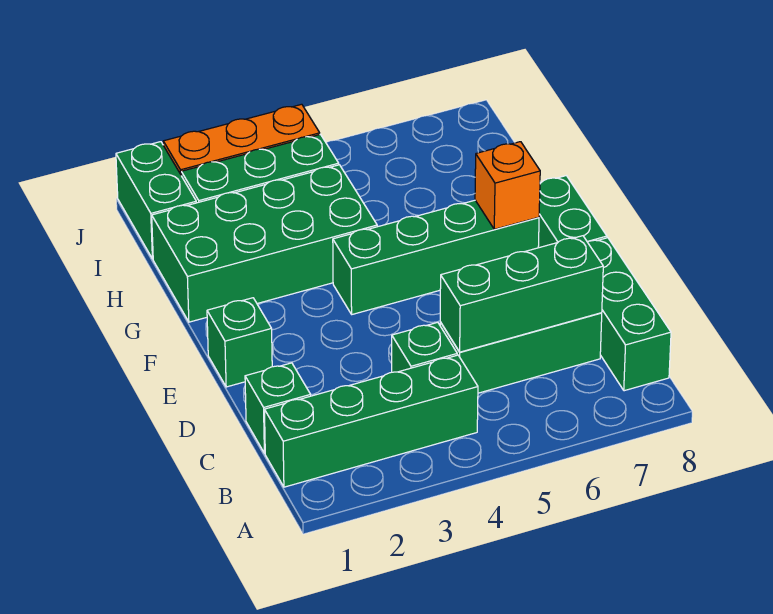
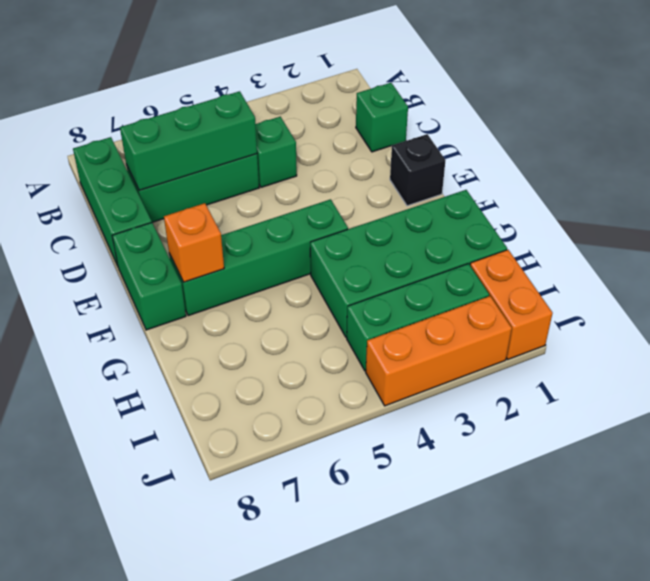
green 1x4 brick [265,355,478,487] -> none
green 1x1 brick [207,298,272,387] -> black 1x1 brick [390,134,446,206]
green 1x2 brick [116,142,196,259] -> orange 1x2 brick [470,250,553,359]

